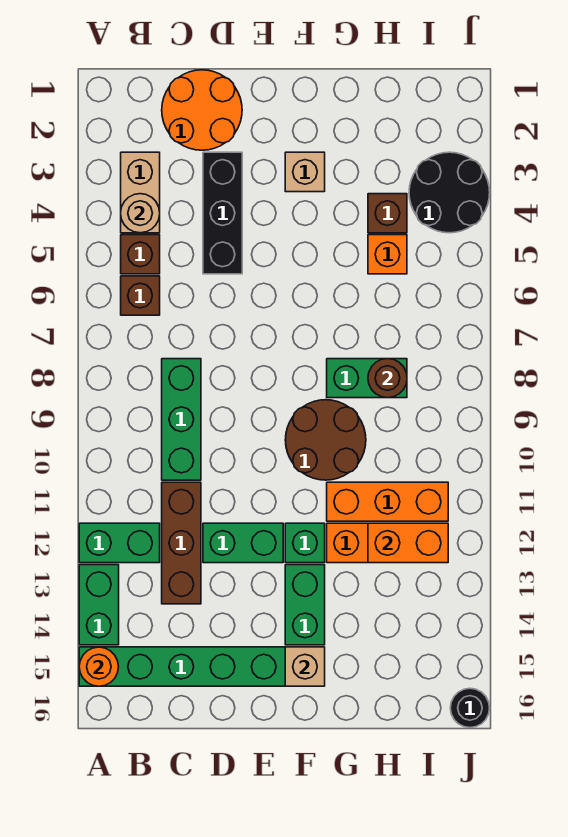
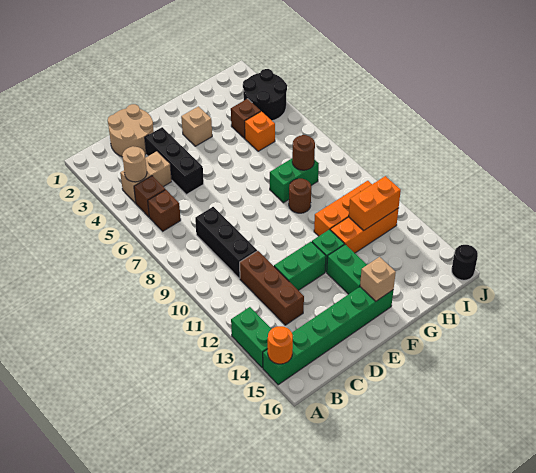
green 1x2 brick [79,523,160,563] -> none
tan 1x2 brick [121,152,160,233] -> tan 1x2 brick turned to [120,151,172,203]
orange 2x2 round brick [162,70,242,150] -> tan 2x2 round brick [108,104,154,157]
green 1x3 brick [162,359,201,480] -> black 1x3 brick [195,207,257,278]
brown 2x2 round brick [285,400,366,480] -> brown 1x1 round brick [289,179,311,213]

